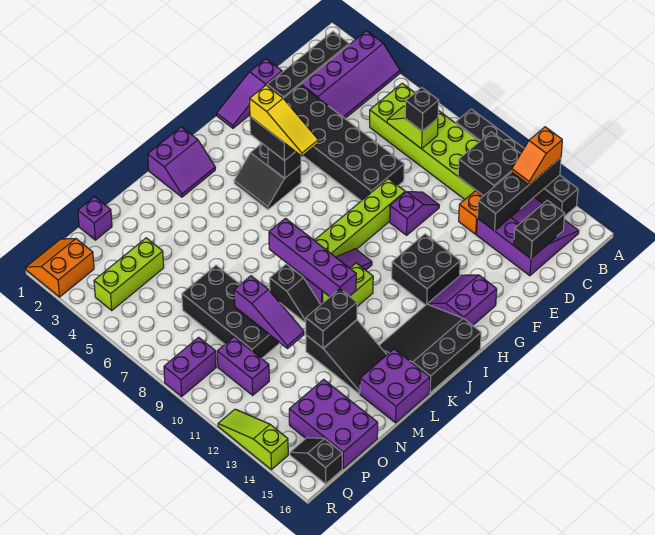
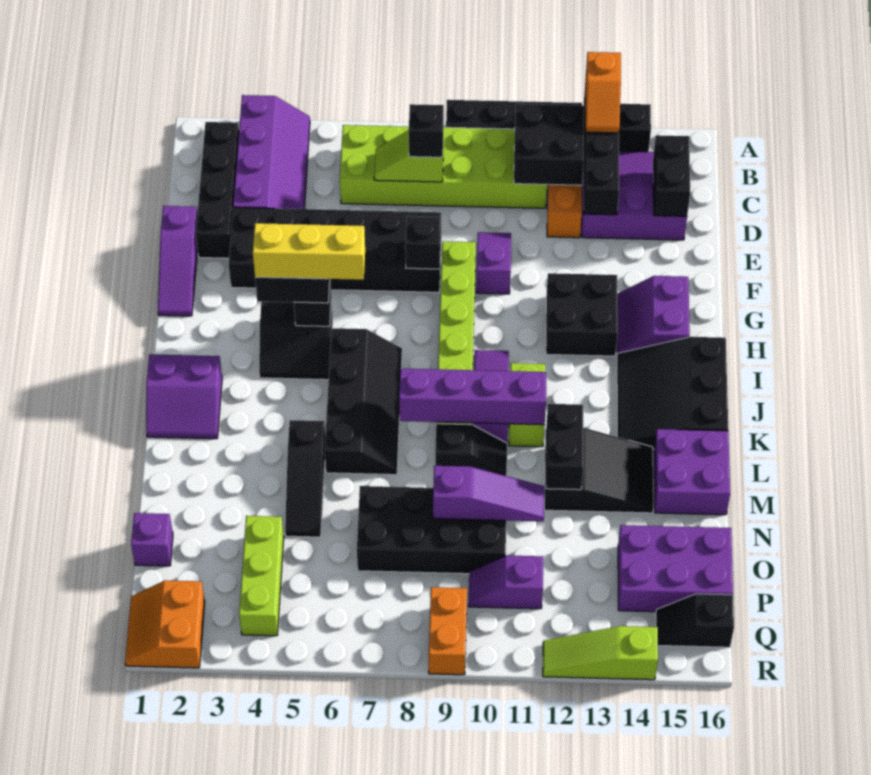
none -> black 1x1 brick [405,216,441,269]
yellow 1x3 slope [250,85,318,156] -> yellow 1x3 brick [253,223,365,280]
none -> black 2x4 slope [325,328,402,475]
purple 2x2 slope [148,127,215,197] -> purple 2x2 slope turned to [146,354,222,439]
none -> black 1x3 slope [285,420,325,537]
purple 1x2 brick [217,337,269,395] -> purple 1x2 slope [468,555,543,609]
purple 1x2 brick [164,337,216,396] -> orange 1x2 brick [429,587,467,675]

